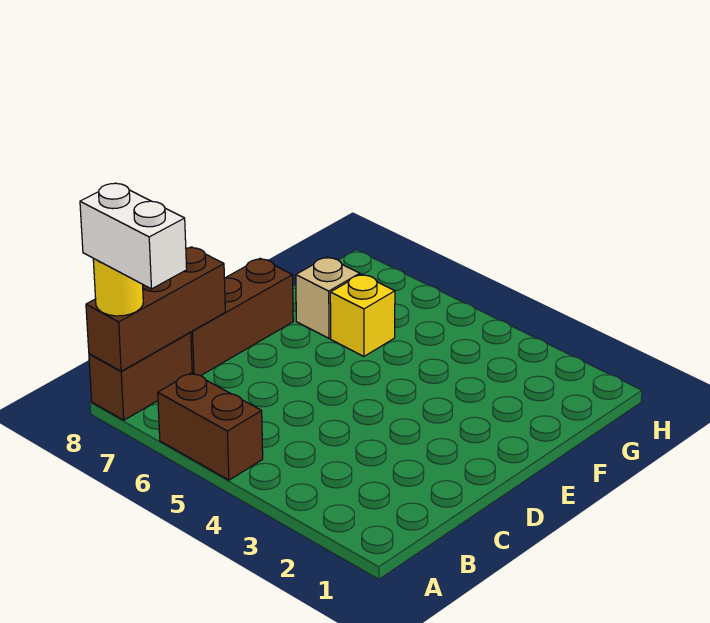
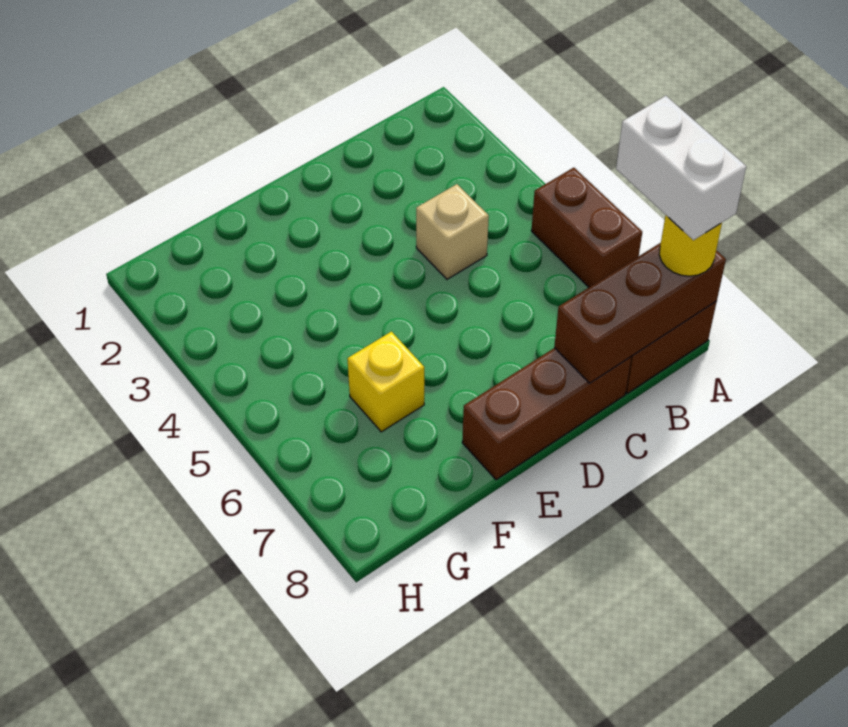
tan 1x1 brick [296,257,360,338] -> tan 1x1 brick moved to [416,184,489,279]

